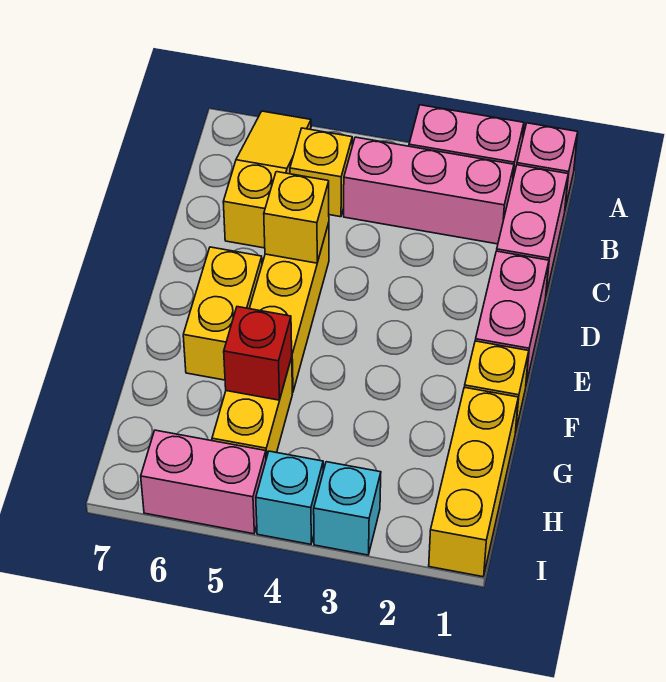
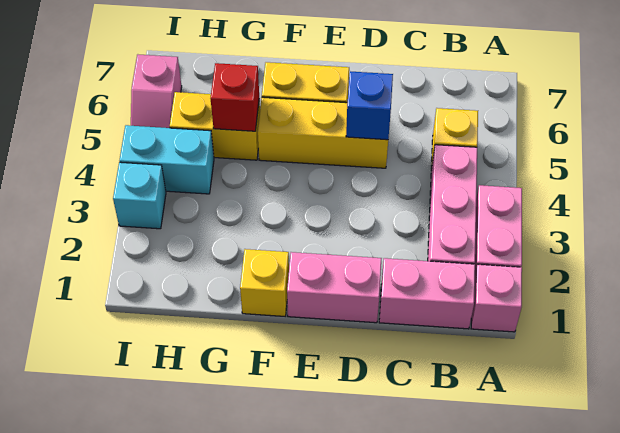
yellow 1x3 slope [223,111,311,248] -> none
yellow 1x1 brick [264,172,329,263] -> blue 1x1 brick [346,71,393,140]
yellow 1x3 brick [429,387,518,577] -> none
cyan 1x1 brick [256,451,323,544] -> cyan 1x2 brick [120,125,214,194]
pink 1x2 brick [141,430,266,534] -> pink 1x2 slope [131,55,182,128]

